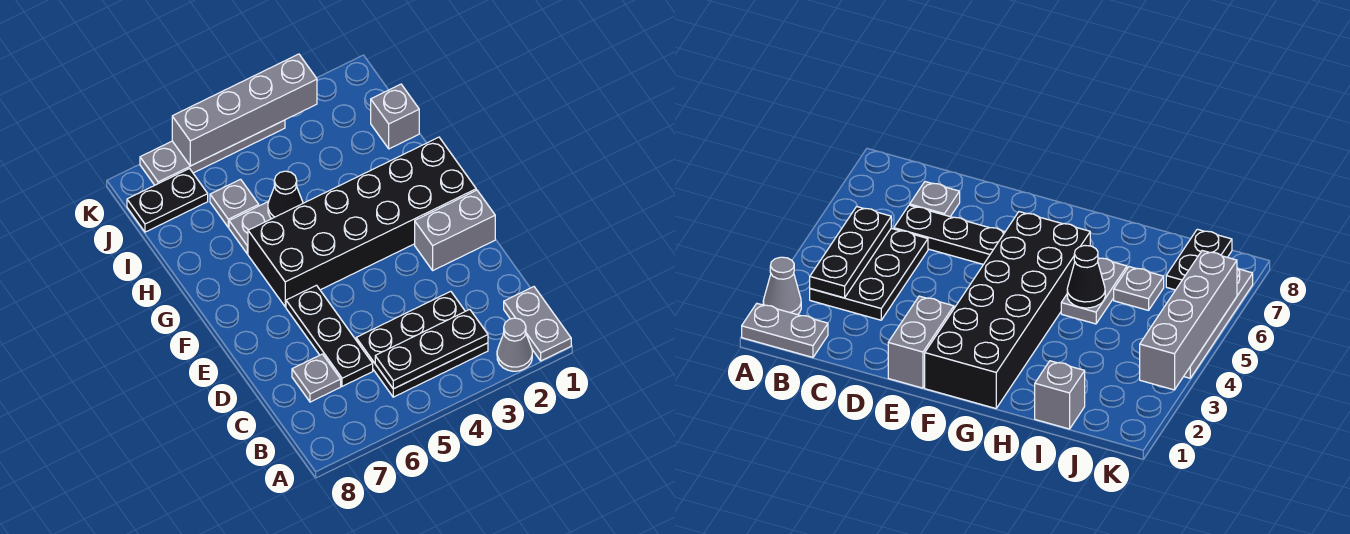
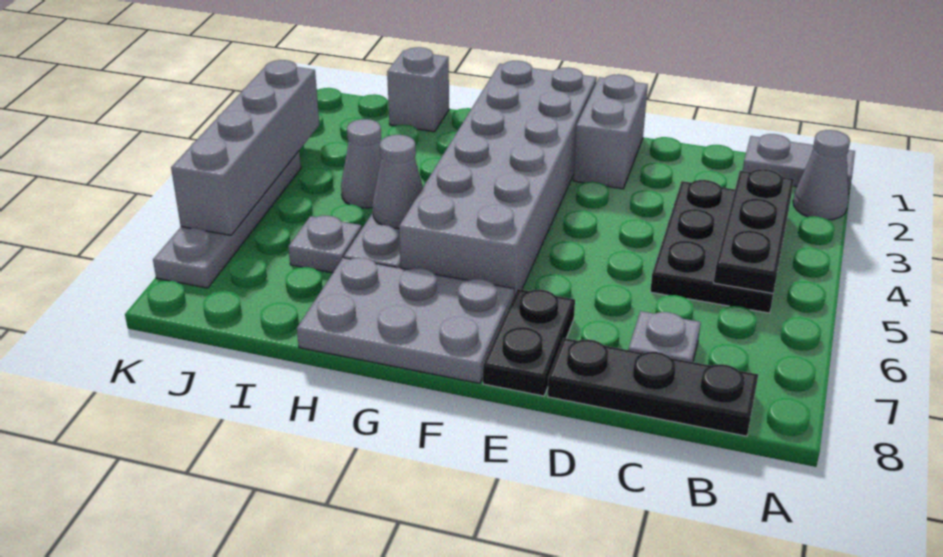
black 1x3 plate [286,285,373,386] -> black 1x3 plate moved to [548,338,758,436]
black 2x6 brick [248,137,476,307] -> grey 2x6 brick [399,61,597,295]
none -> grey 2x3 plate [297,258,514,383]
black 1x1 cone [268,171,303,219] -> grey 1x1 cone [372,135,423,229]
none -> grey 1x1 cone [341,119,381,208]
black 1x2 plate [127,169,208,232] -> black 1x2 plate moved to [483,289,575,396]

